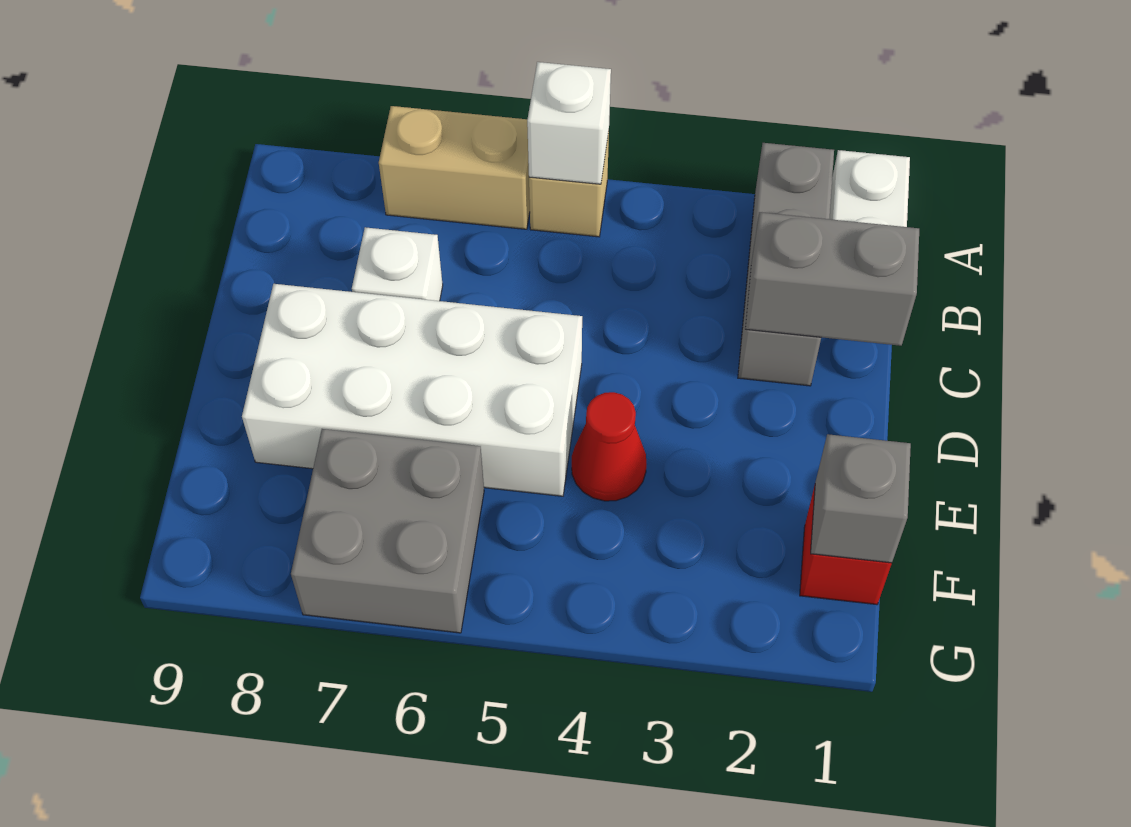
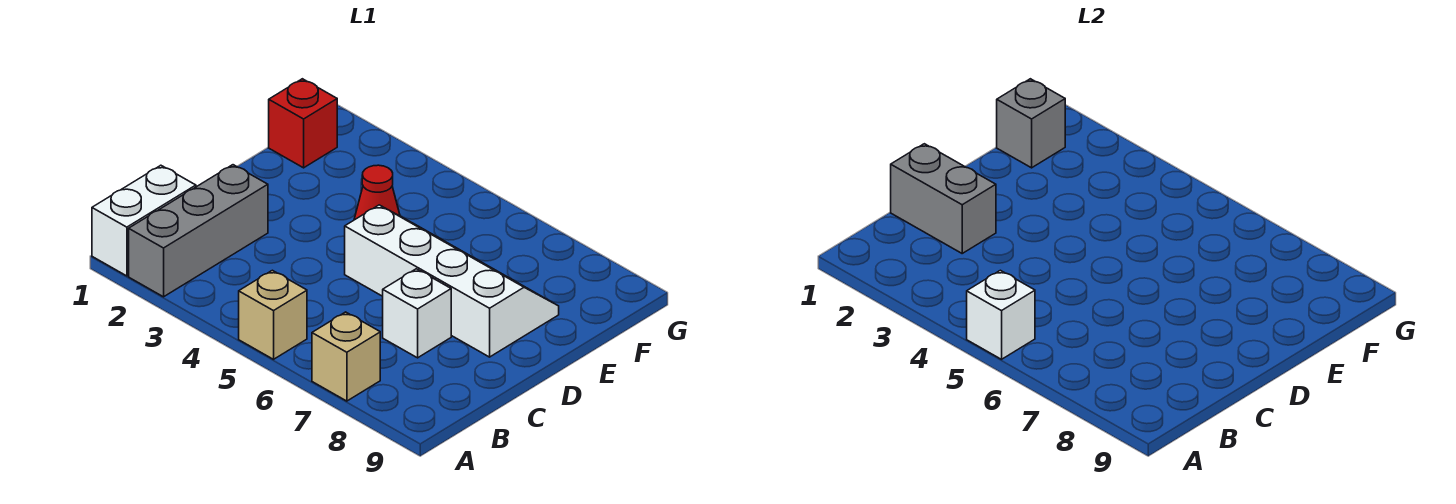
tan 1x2 brick [379,106,530,229] -> tan 1x1 brick [312,312,380,401]
white 2x4 brick [242,284,582,496] -> white 2x4 slope [345,205,559,357]
grey 2x2 brick [291,429,484,633] -> none

